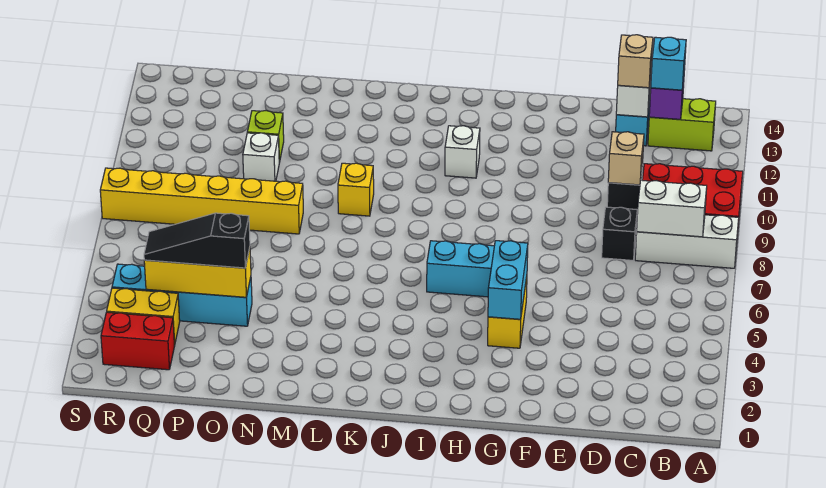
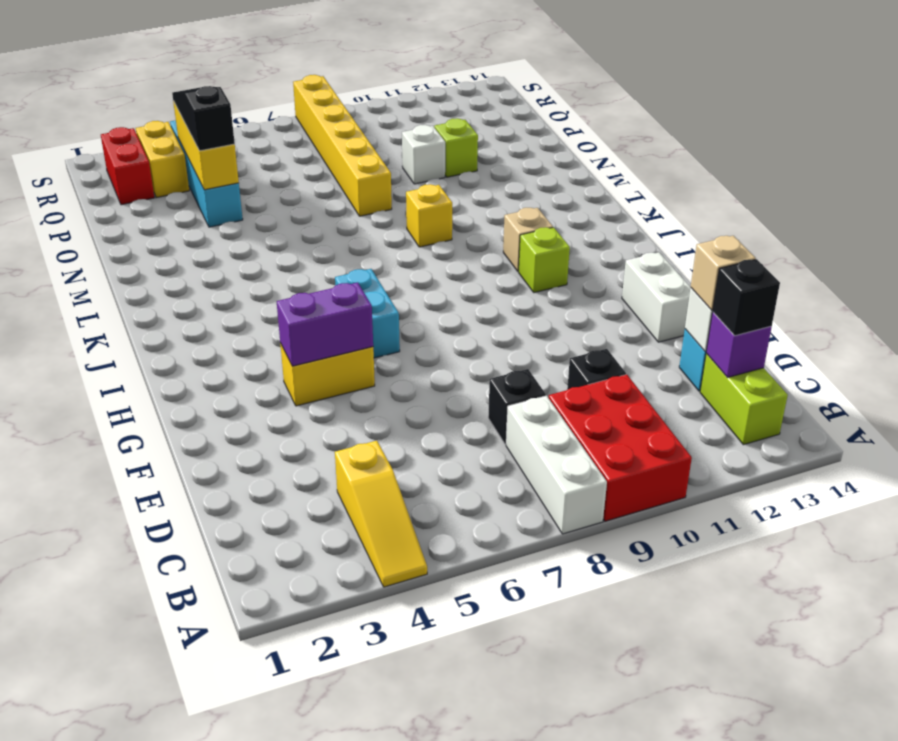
none -> yellow 1x3 slope [335,441,427,587]
white 1x2 brick [637,180,707,237] -> white 1x2 brick moved to [622,252,691,342]
cyan 1x1 brick [651,37,686,90] -> black 1x1 brick [713,259,780,336]
tan 1x1 brick [608,132,644,185] -> tan 1x1 brick moved to [503,208,553,271]
cyan 1x2 brick [488,241,528,319] -> purple 1x2 brick [277,282,373,366]
white 1x1 brick [445,126,480,178] -> lime 1x1 brick [519,227,570,293]

